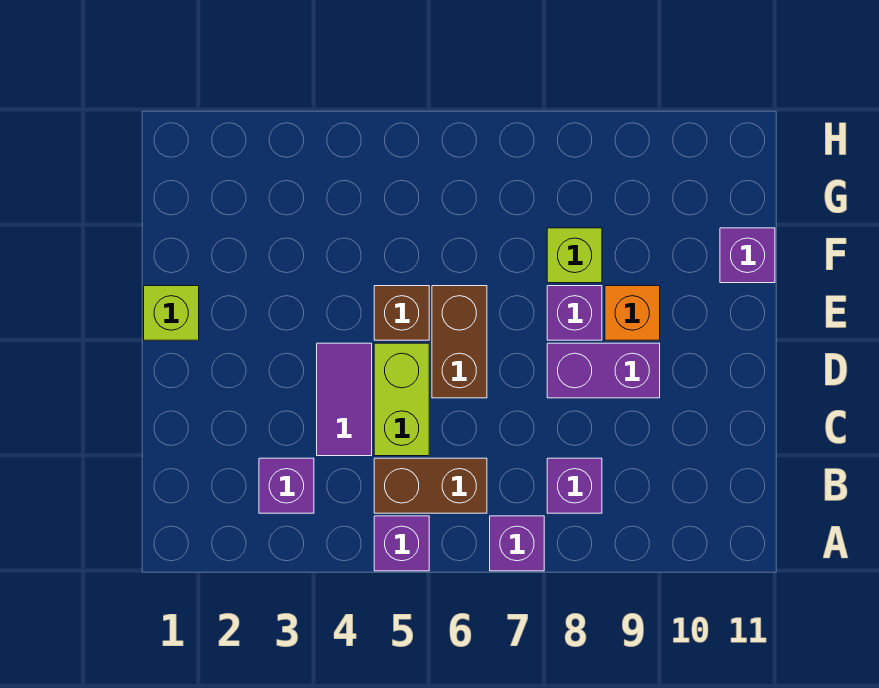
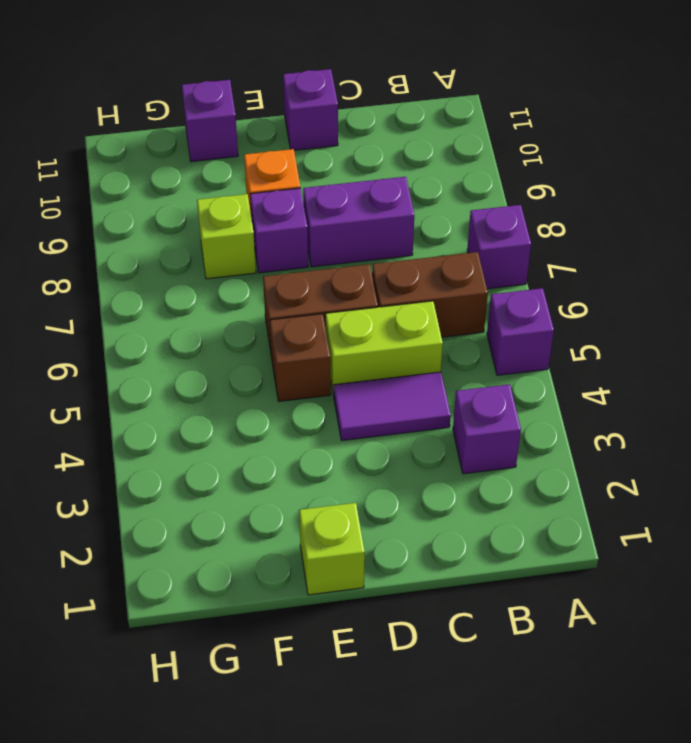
brown 1x2 brick [374,458,487,513] -> brown 1x2 brick turned to [372,252,488,337]
purple 1x1 brick [547,458,602,513] -> purple 1x1 brick moved to [283,69,338,150]
purple 1x2 brick [547,343,660,398] -> purple 1x2 brick turned to [303,177,414,267]

